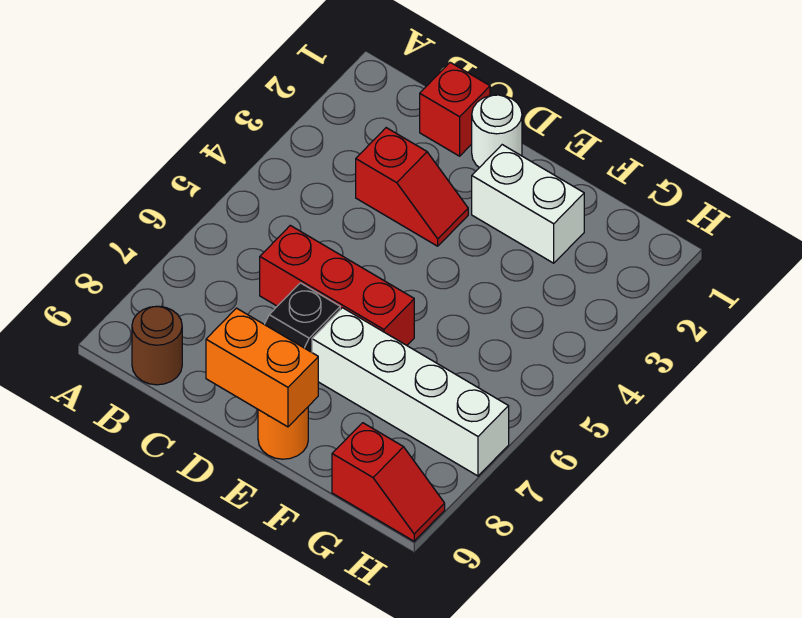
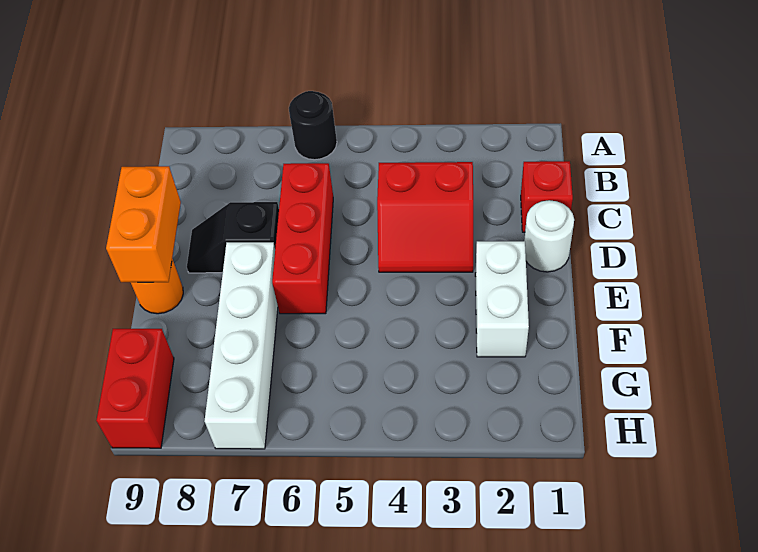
none -> black 1x1 round brick [289,91,337,160]
brown 1x1 round brick [132,306,182,385] -> none
red 1x2 slope [356,128,468,246] -> red 2x2 slope [377,162,473,272]
red 1x2 slope [332,423,445,541] -> red 1x2 brick [96,329,174,448]

